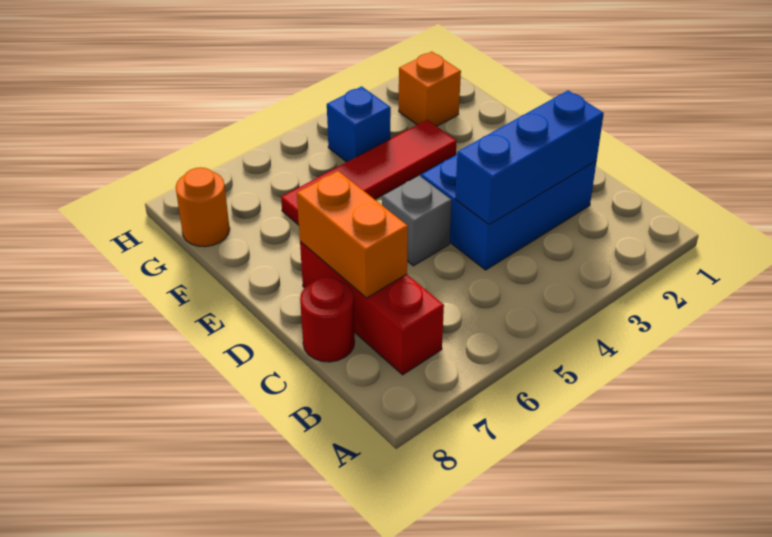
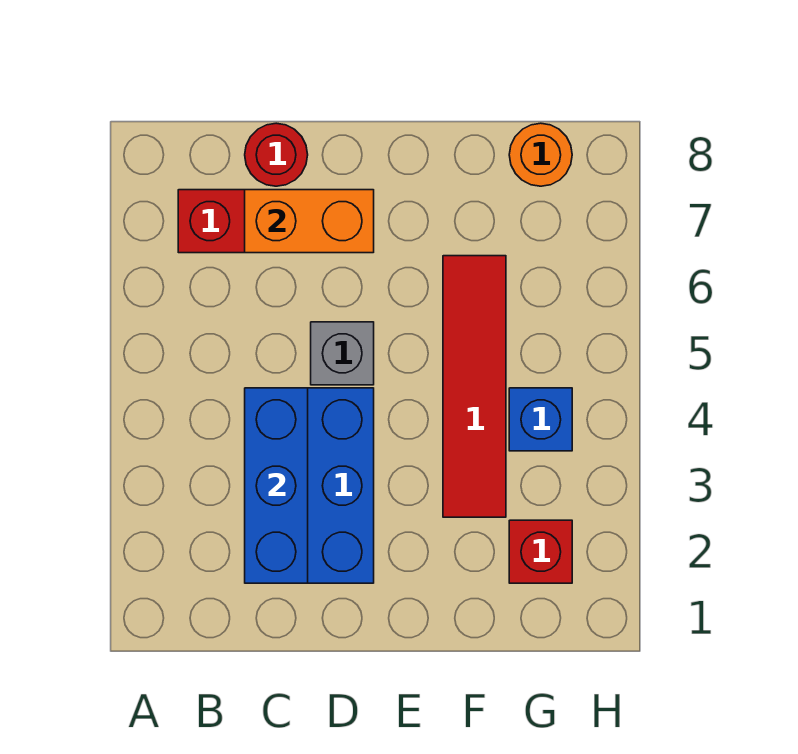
orange 1x1 brick [399,52,461,126] -> red 1x1 brick [509,520,572,583]

